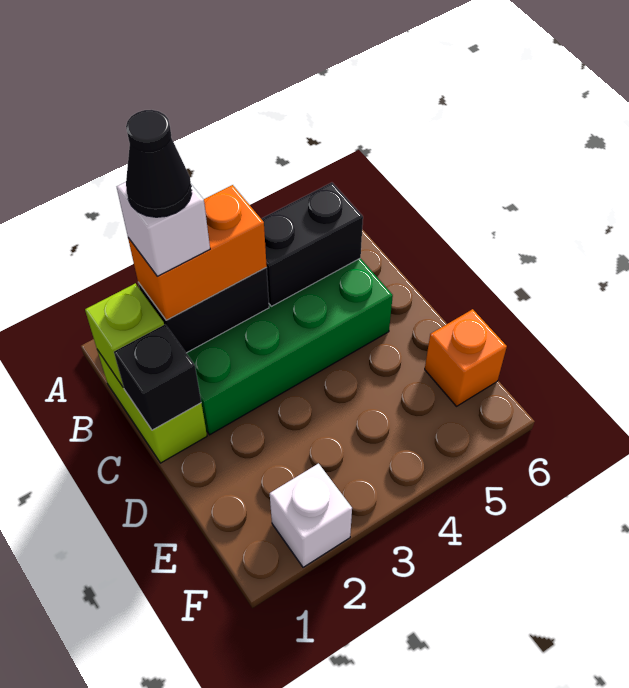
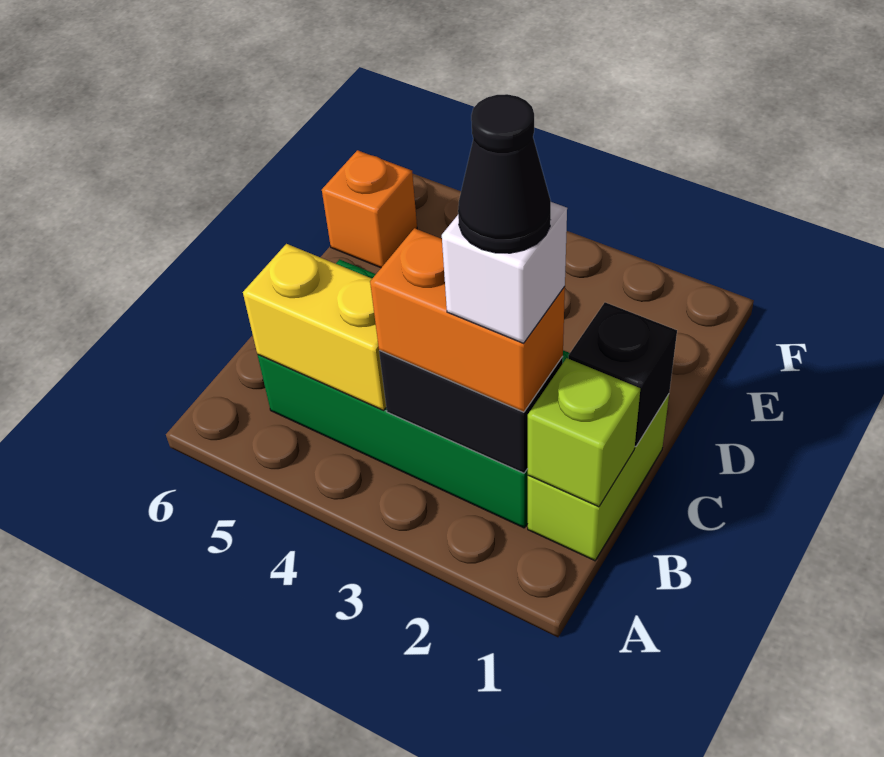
black 1x2 brick [262,183,363,306] -> yellow 1x2 brick [243,244,386,410]
white 1x1 brick [270,464,352,567] -> none

